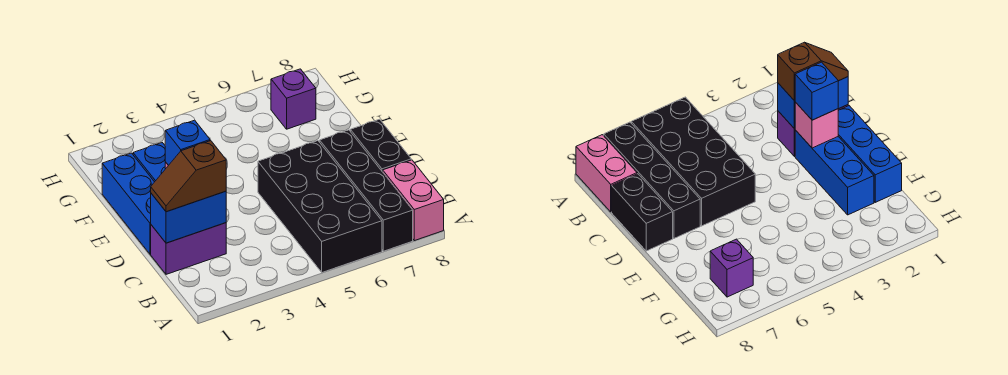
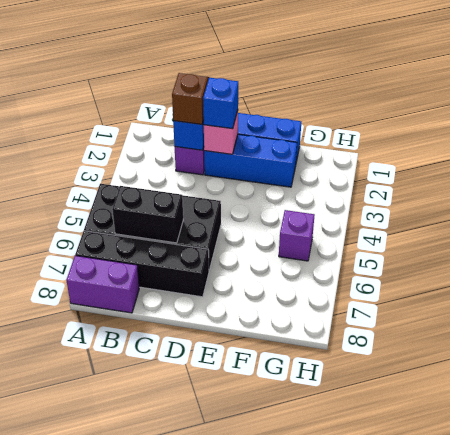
pink 1x2 brick [383,160,444,241] -> purple 1x2 brick [66,256,139,313]
black 1x2 brick [350,119,411,172] -> black 1x2 brick moved to [112,186,183,243]
purple 1x1 brick [271,69,316,129] -> purple 1x1 brick moved to [279,210,314,261]

